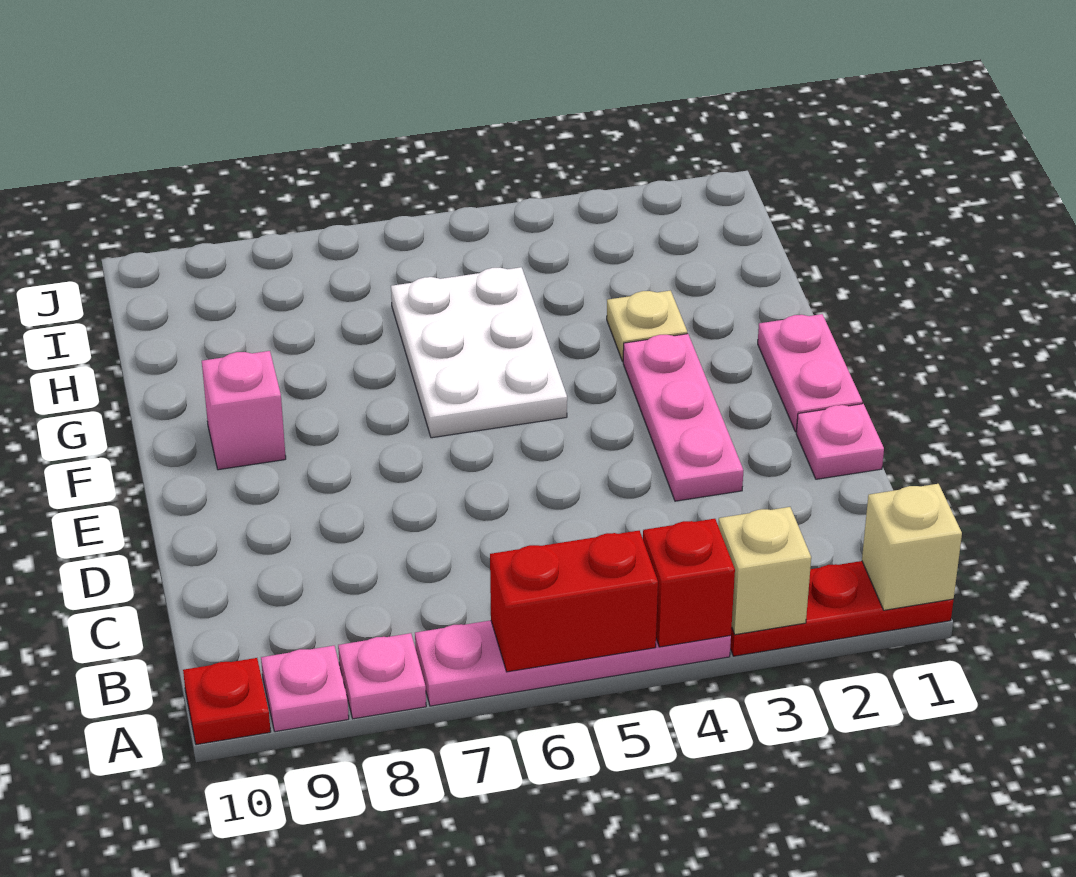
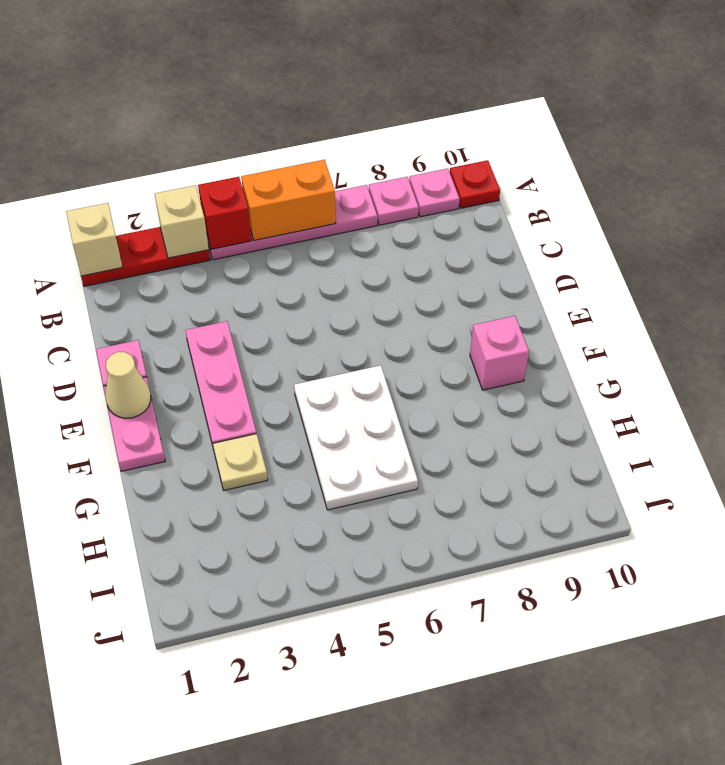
red 1x2 brick [490,531,658,672] -> orange 1x2 brick [241,160,336,240]
none -> tan 1x1 cone [105,352,151,418]

